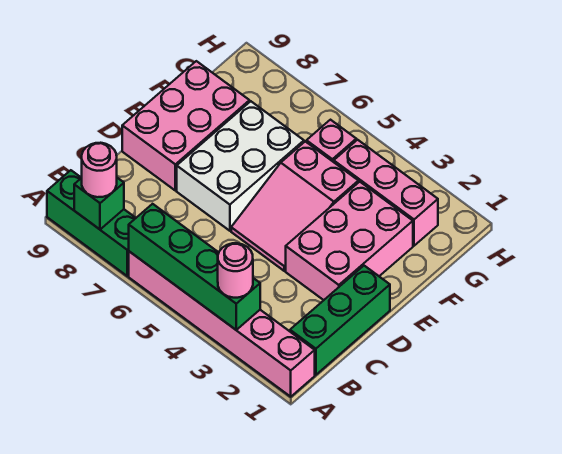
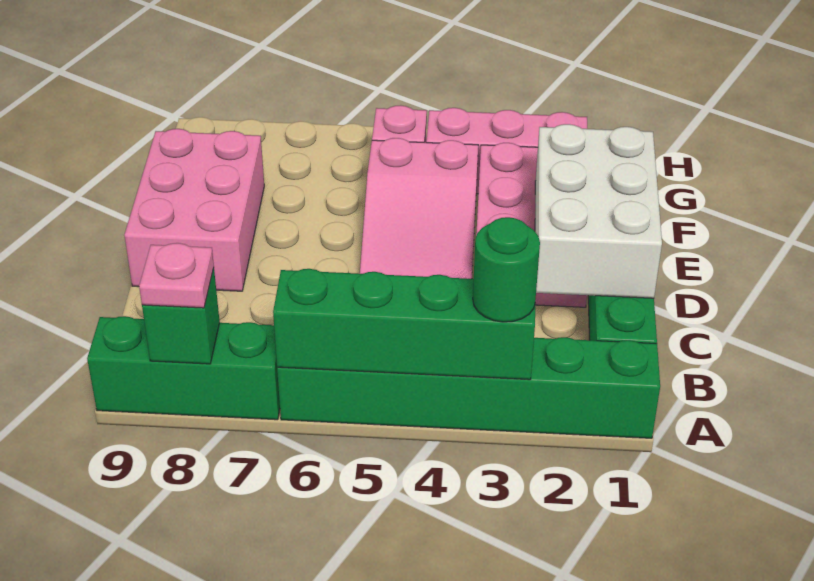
pink 1x6 brick [129,251,315,397] -> green 1x6 brick [277,337,660,438]
pink 1x1 round brick [218,243,253,298] -> green 1x1 round brick [473,217,540,322]
pink 1x1 round brick [82,143,117,197] -> pink 1x1 plate [139,243,214,308]
white 2x3 brick [177,101,304,231] -> white 2x3 brick moved to [535,124,662,298]

